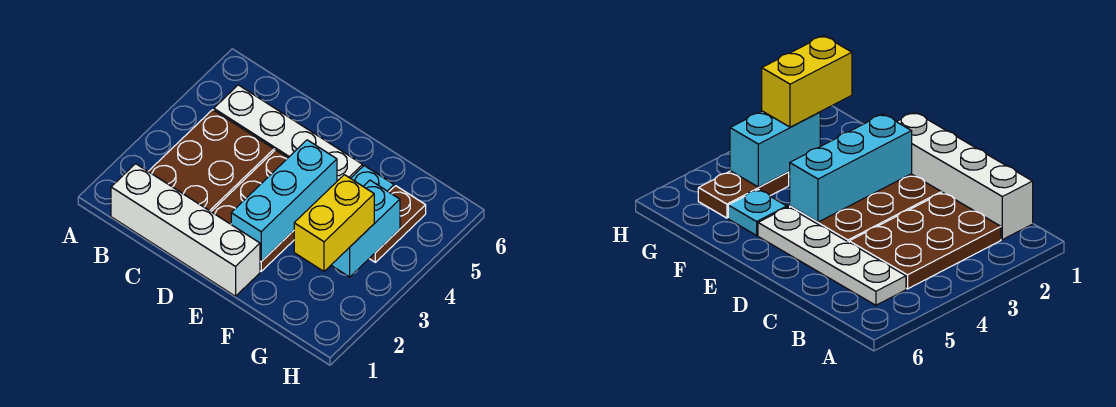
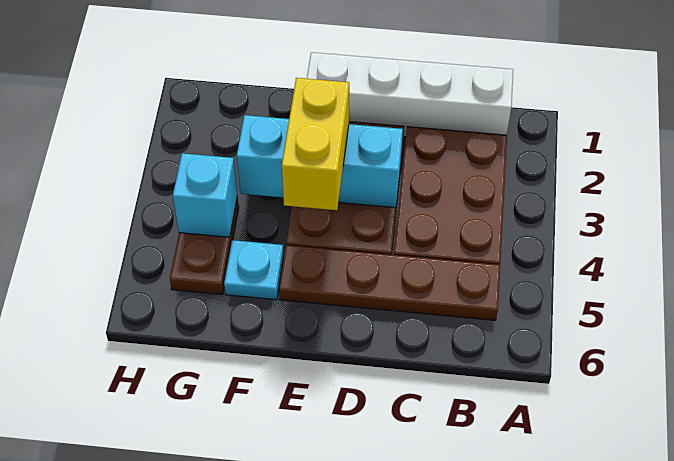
white 1x4 plate [214,85,363,181] -> brown 1x4 plate [279,245,500,320]
cyan 1x3 brick [231,140,337,261] -> cyan 1x3 brick turned to [237,115,403,208]
yellow 1x2 brick [294,175,374,271] -> yellow 1x2 brick moved to [282,78,349,210]
cyan 1x2 brick [331,180,400,277] -> cyan 1x1 brick [173,153,237,237]

